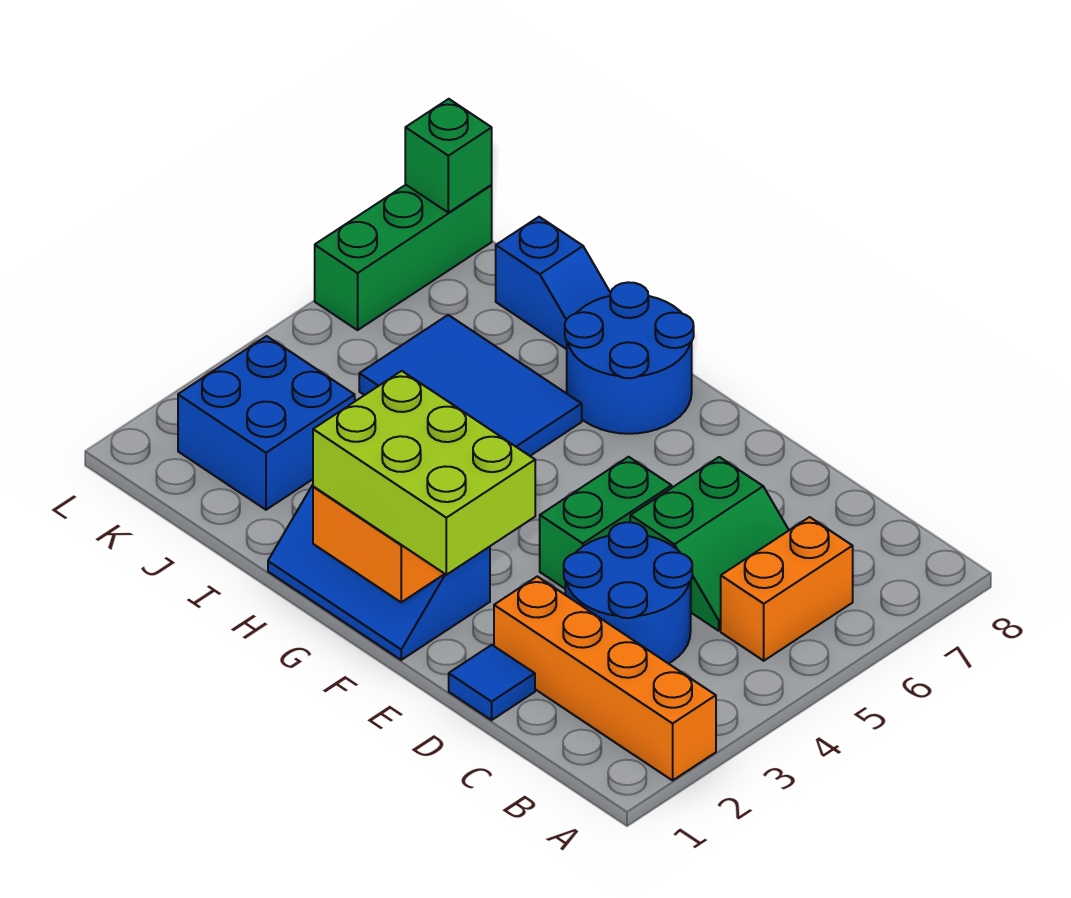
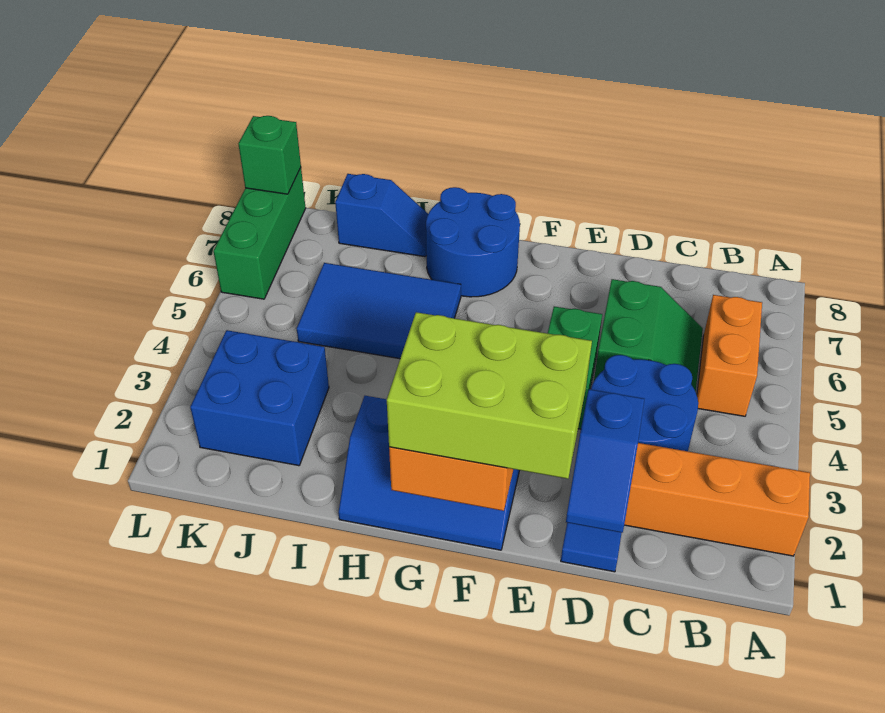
none -> blue 1x2 slope [566,389,644,533]

